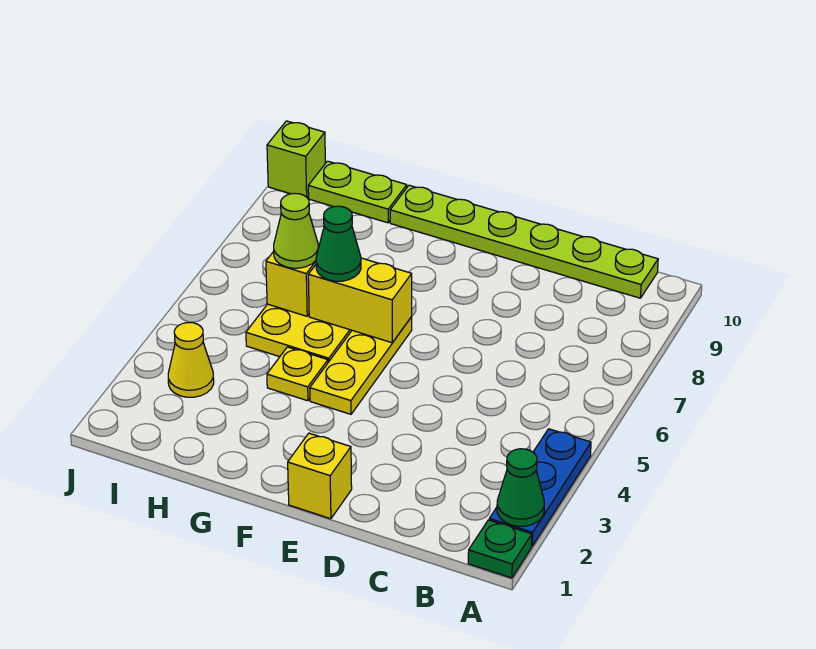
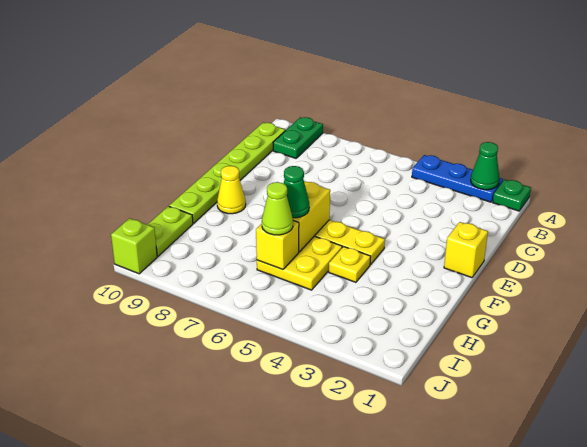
none -> green 1x2 plate [273,117,323,158]
yellow 1x1 cone [168,323,214,397] -> yellow 1x1 cone moved to [217,166,246,214]

